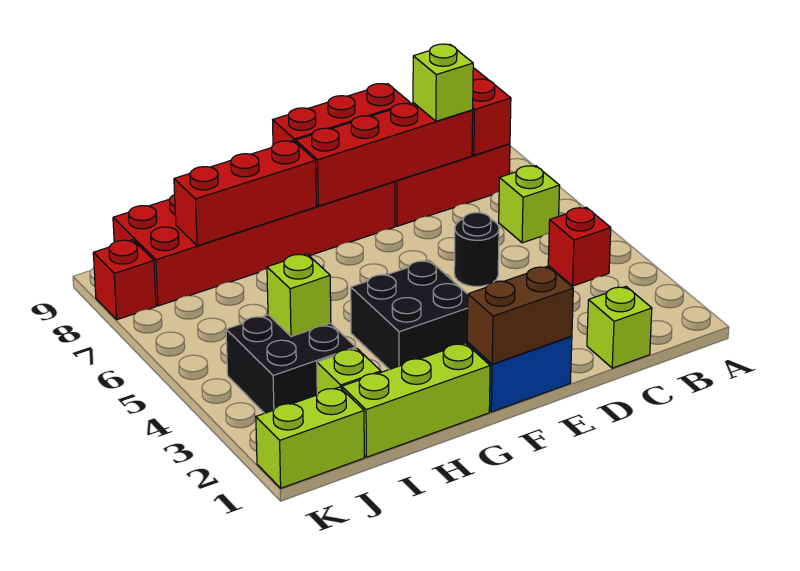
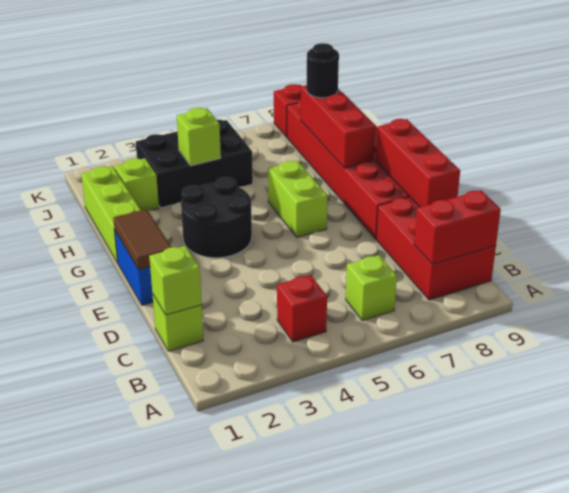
red 1x4 brick [295,103,473,206] -> none
lime 1x1 brick [413,44,473,121] -> lime 1x1 brick moved to [149,246,202,315]
black 1x1 round brick [454,212,499,286] -> black 1x1 round brick moved to [306,43,339,98]
brown 1x2 brick [467,266,573,364] -> brown 1x2 tile [113,209,171,269]
black 2x2 brick [351,260,468,369] -> black 2x2 round brick [181,177,252,258]
black 2x2 brick [226,315,356,413] -> black 2x3 brick [136,120,253,208]
lime 1x2 brick [256,387,364,488] -> lime 1x2 brick moved to [268,161,328,237]

